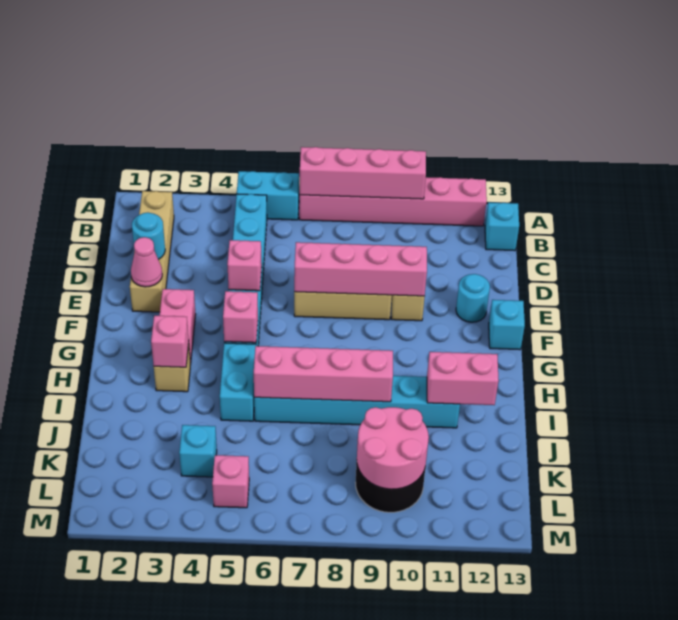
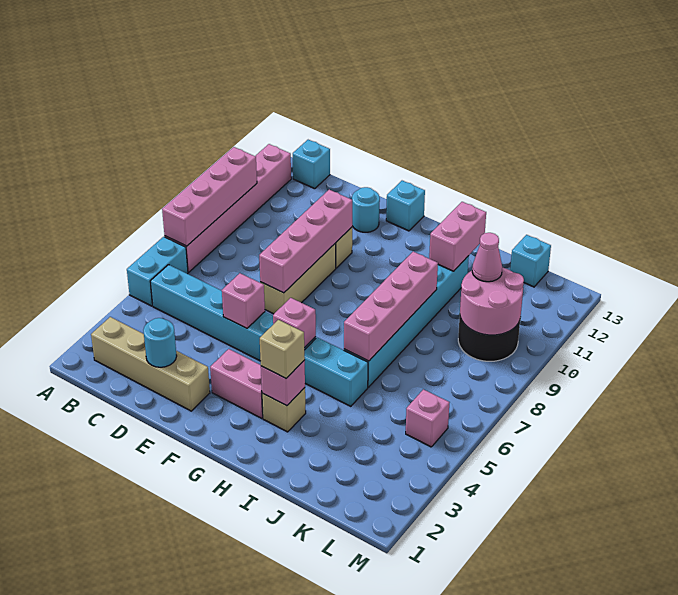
pink 1x1 cone [131,237,162,287] -> pink 1x1 cone moved to [472,233,502,282]
none -> tan 1x1 brick [260,320,305,378]
cyan 1x1 brick [179,425,217,477] -> cyan 1x1 brick moved to [510,235,551,287]

